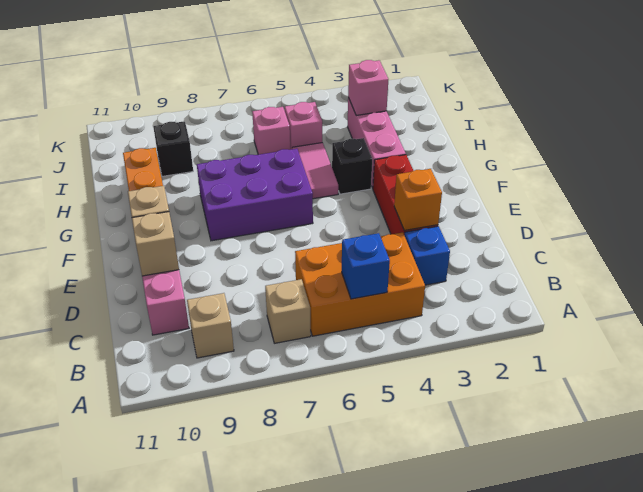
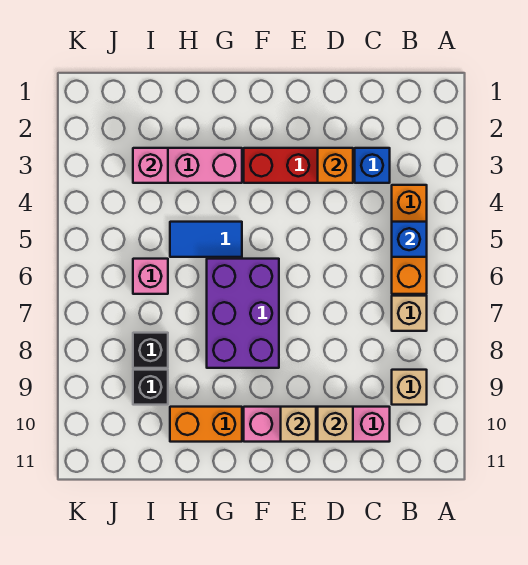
orange 2x3 brick [295,233,425,336] -> orange 1x3 brick [392,185,427,294]
black 1x1 brick [332,138,372,194] -> black 1x1 brick moved to [133,333,168,368]
pink 1x2 tile [292,143,338,199] -> blue 1x2 tile [170,222,242,257]
pink 1x1 brick [285,102,322,149] -> none

